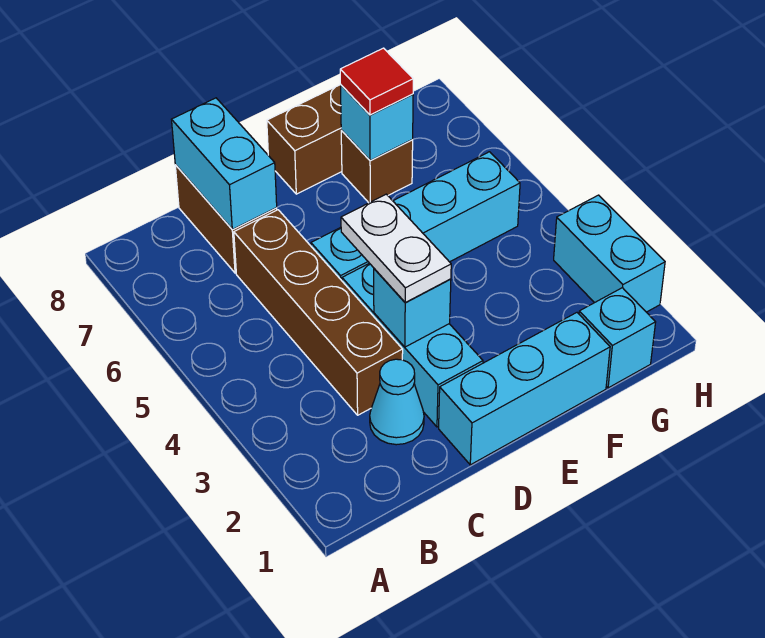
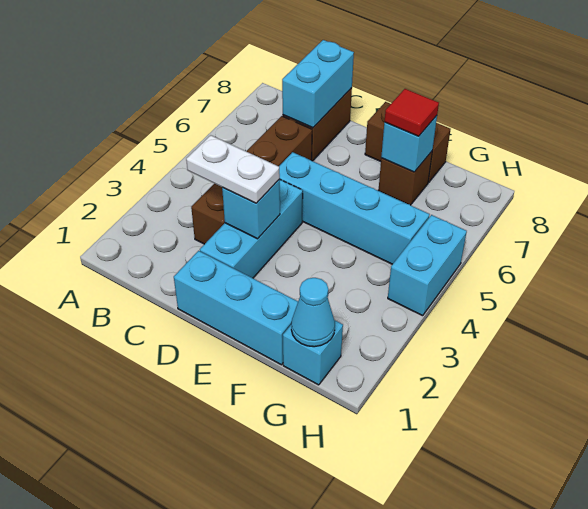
cyan 1x1 cone [370,359,424,445] -> cyan 1x1 cone moved to [291,278,335,347]
white 1x2 plate [341,194,451,302] -> white 1x2 plate turned to [186,135,280,203]
cyan 1x2 brick [554,195,665,312] -> cyan 1x2 brick moved to [388,215,467,316]

